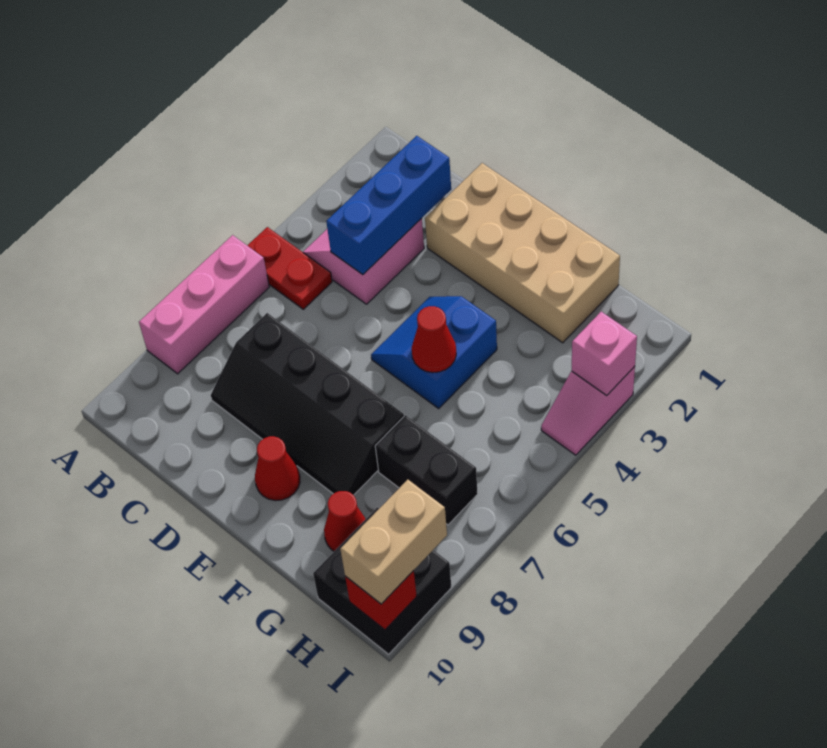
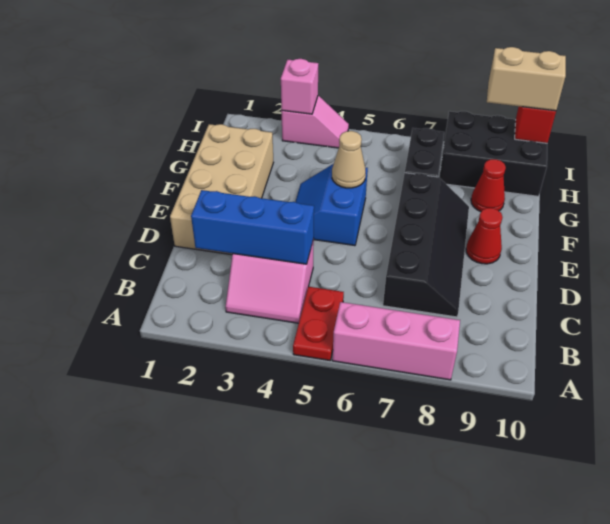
blue 2x2 slope [371,296,497,408] -> blue 2x2 slope turned to [295,164,368,246]
red 1x1 cone [412,306,456,373] -> tan 1x1 cone [332,131,366,188]
black 2x2 brick [313,507,451,654] -> black 2x3 brick [439,111,547,196]

